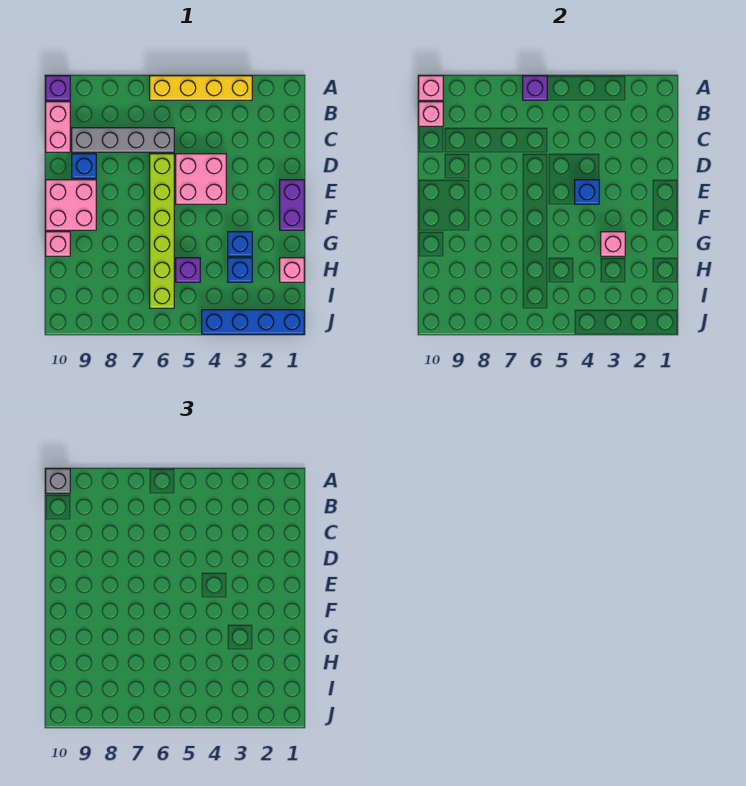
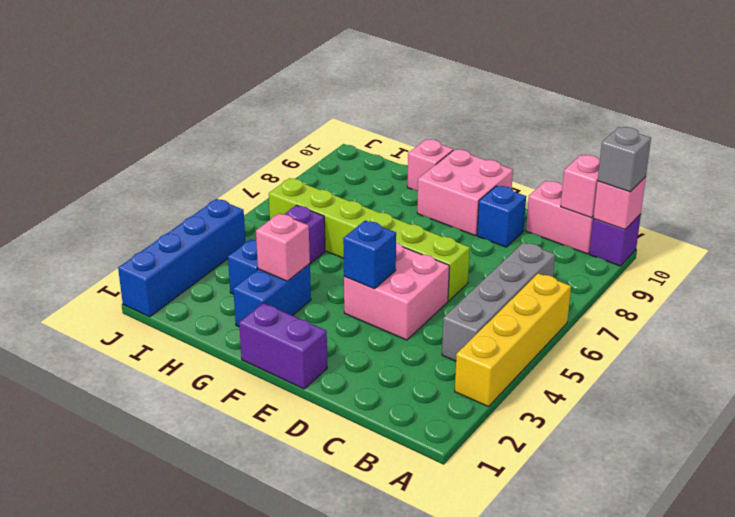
purple 1x1 brick [523,76,547,100] -> none
grey 1x4 brick [72,128,174,152] -> grey 1x4 brick moved to [442,242,555,361]
blue 1x1 brick [228,232,252,256] -> blue 1x2 brick [233,264,311,327]
pink 1x1 brick [280,258,304,282] -> none

